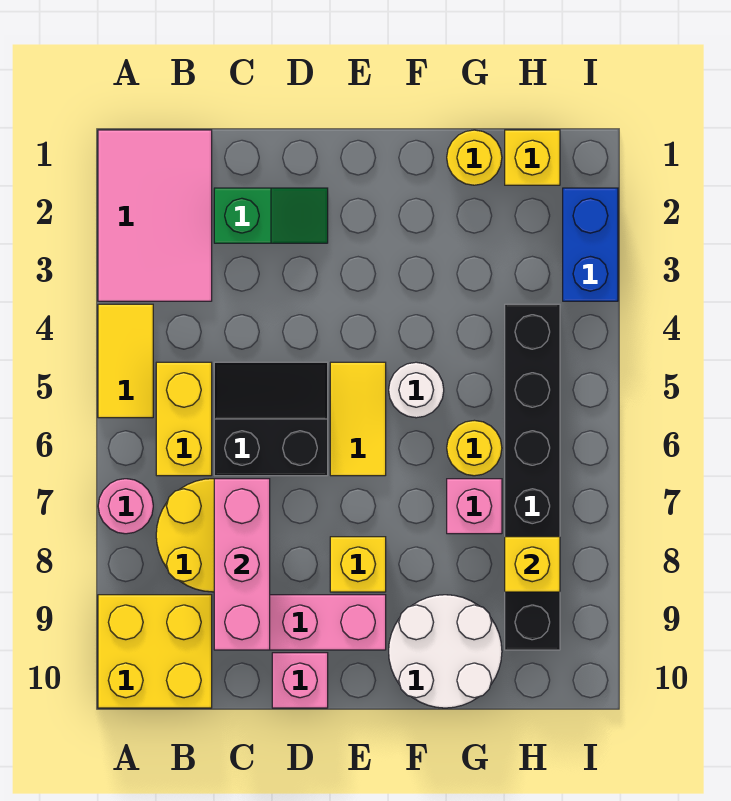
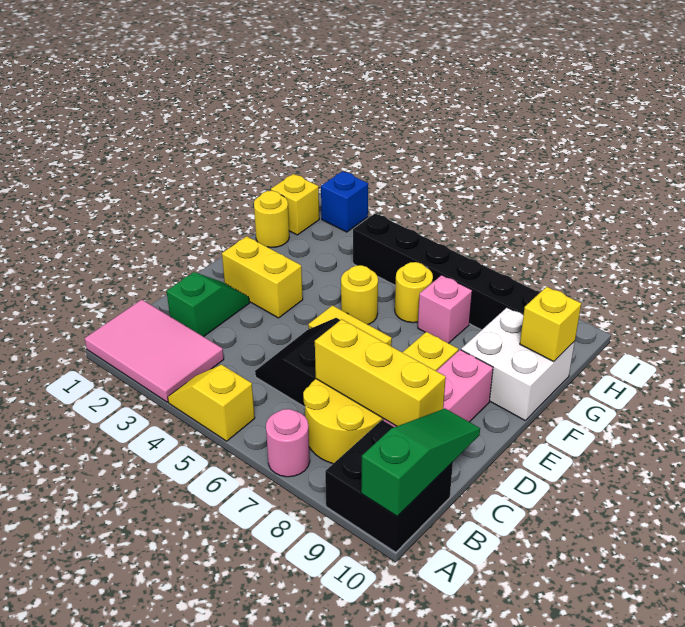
yellow 1x2 tile [98,304,153,418] -> yellow 1x2 slope [168,365,255,441]
yellow 2x2 brick [98,595,212,708] -> black 2x2 brick [325,420,453,552]
none -> green 1x3 slope [361,409,480,516]
yellow 1x2 brick [156,362,212,476] -> yellow 1x2 brick moved to [222,236,303,318]
pink 1x3 brick [214,479,270,650] -> yellow 1x3 brick [315,319,446,426]
pink 1x1 brick [272,653,328,708] -> none
white 1x1 round brick [389,362,444,418] -> yellow 1x1 round brick [341,265,378,324]
white 2x2 round brick [389,595,502,708] -> white 2x2 brick [461,308,575,420]
yellow 1x1 brick [505,537,560,592] -> yellow 1x1 brick moved to [520,287,581,361]
blue 1x2 brick [563,188,618,301] -> blue 1x1 brick [321,171,368,232]

